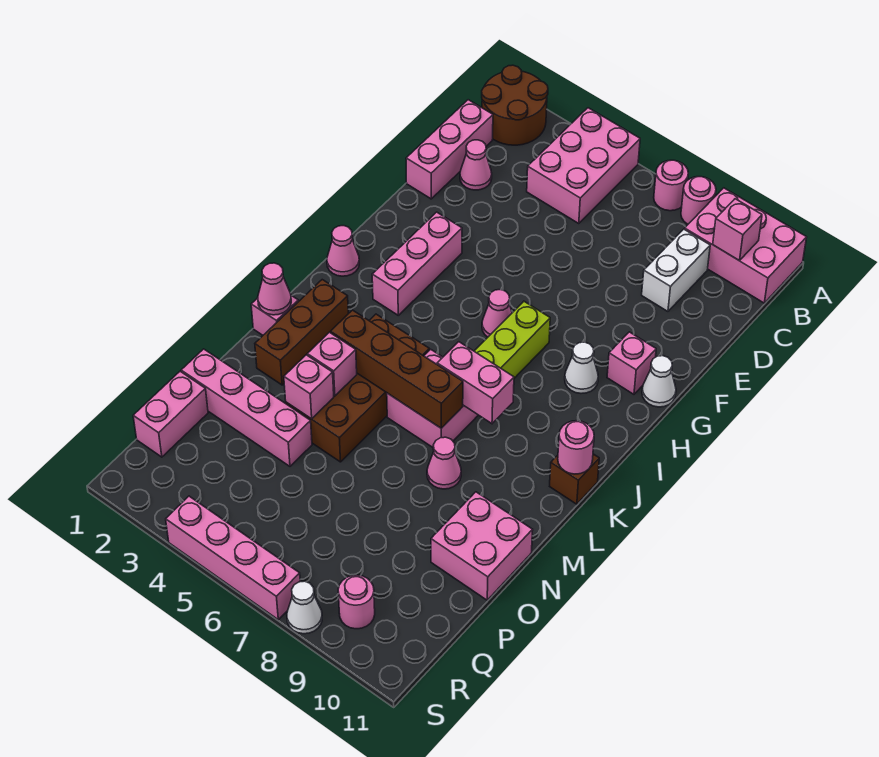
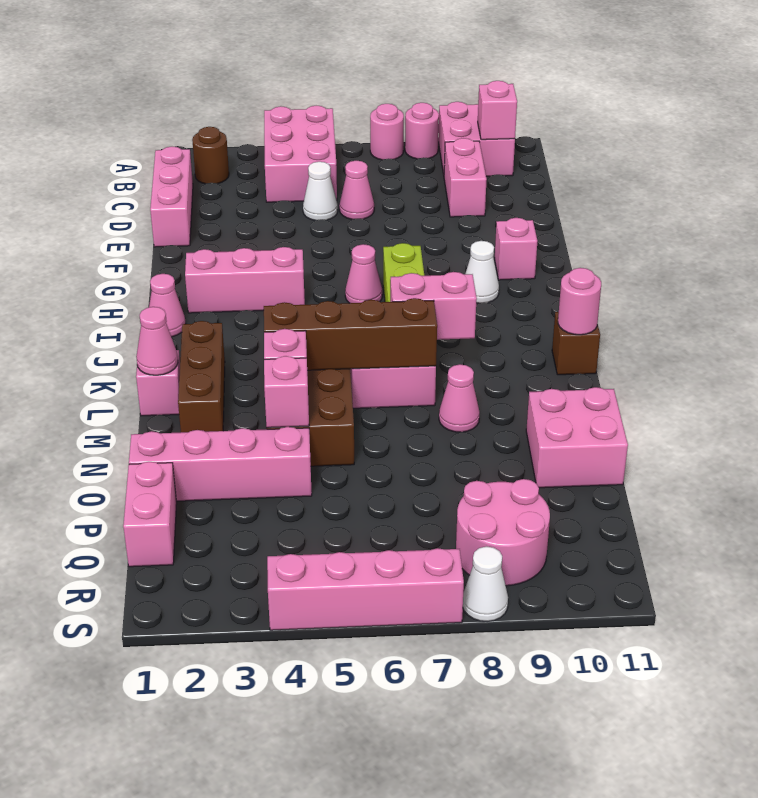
brown 2x2 round brick [482,65,548,145] -> brown 1x1 round brick [192,127,229,184]
pink 2x3 brick [685,188,807,303] -> pink 2x2 brick [438,102,515,176]
white 1x2 brick [642,229,710,311] -> pink 1x2 brick [444,138,487,217]
pink 1x1 cone [460,140,492,190] -> pink 1x1 cone moved to [339,161,374,219]
pink 1x3 brick [372,212,462,315] -> pink 1x3 brick turned to [185,247,305,313]
white 1x1 cone [642,356,676,407] -> white 1x1 cone moved to [303,162,338,220]
pink 1x1 round brick [338,575,375,629] -> pink 2x2 round brick [456,479,550,586]

